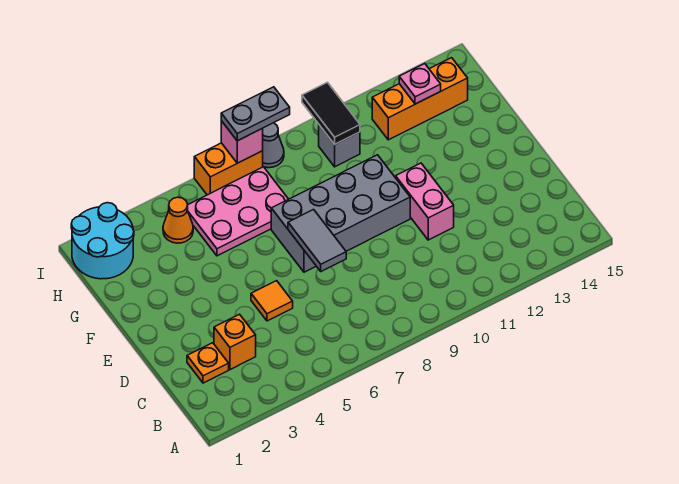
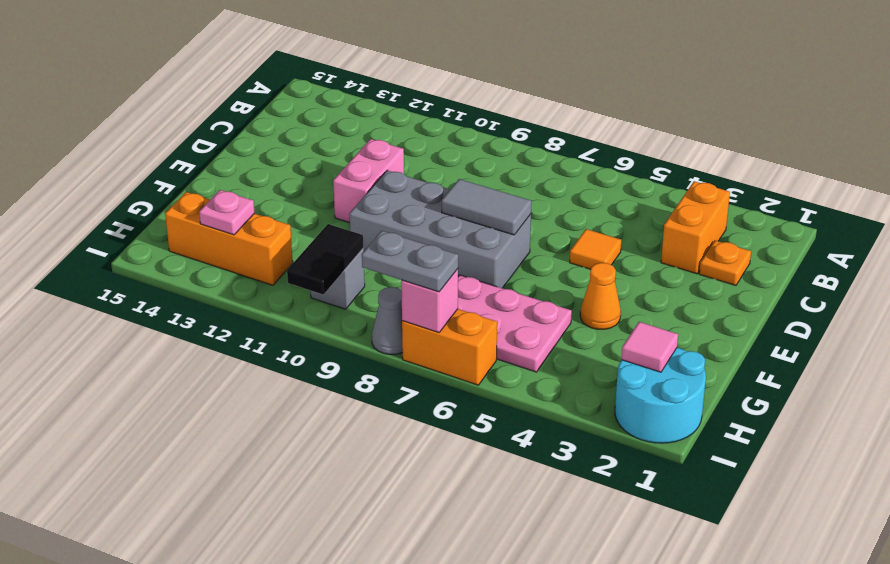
orange 1x1 brick [214,314,256,370] -> orange 1x2 brick [661,181,730,274]
grey 1x2 tile [288,210,346,271] -> grey 1x2 tile turned to [442,179,531,235]
none -> pink 1x1 tile [622,322,678,372]
orange 1x1 cone [163,197,193,243] -> orange 1x1 cone moved to [580,263,621,329]

